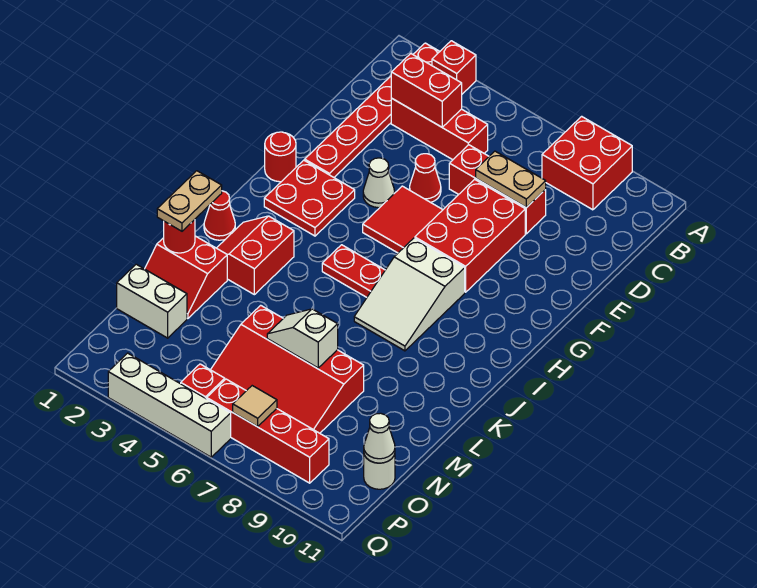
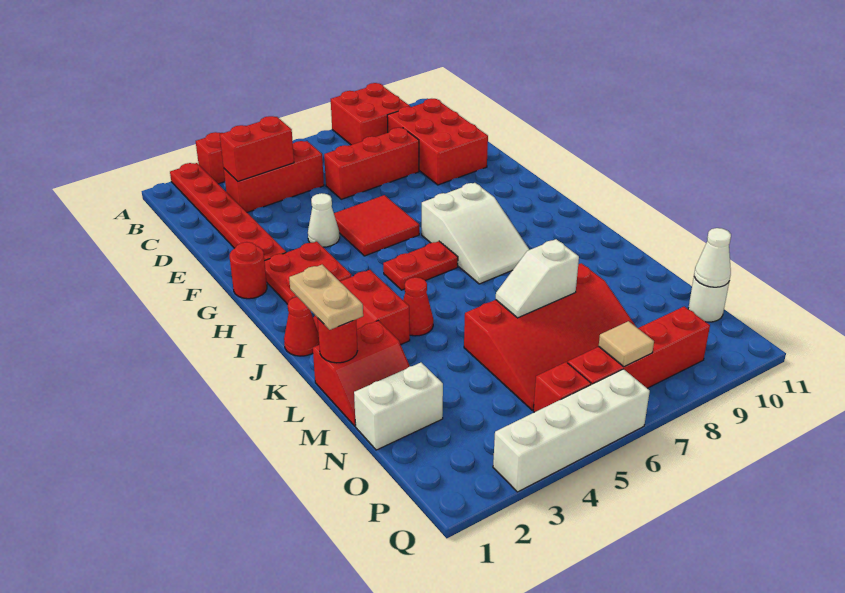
tan 1x2 plate [476,151,546,208] -> none
red 1x1 cone [410,154,441,202] -> red 1x1 cone moved to [403,277,433,336]
red 2x3 brick [415,179,525,292] -> red 2x3 brick moved to [387,99,488,185]

